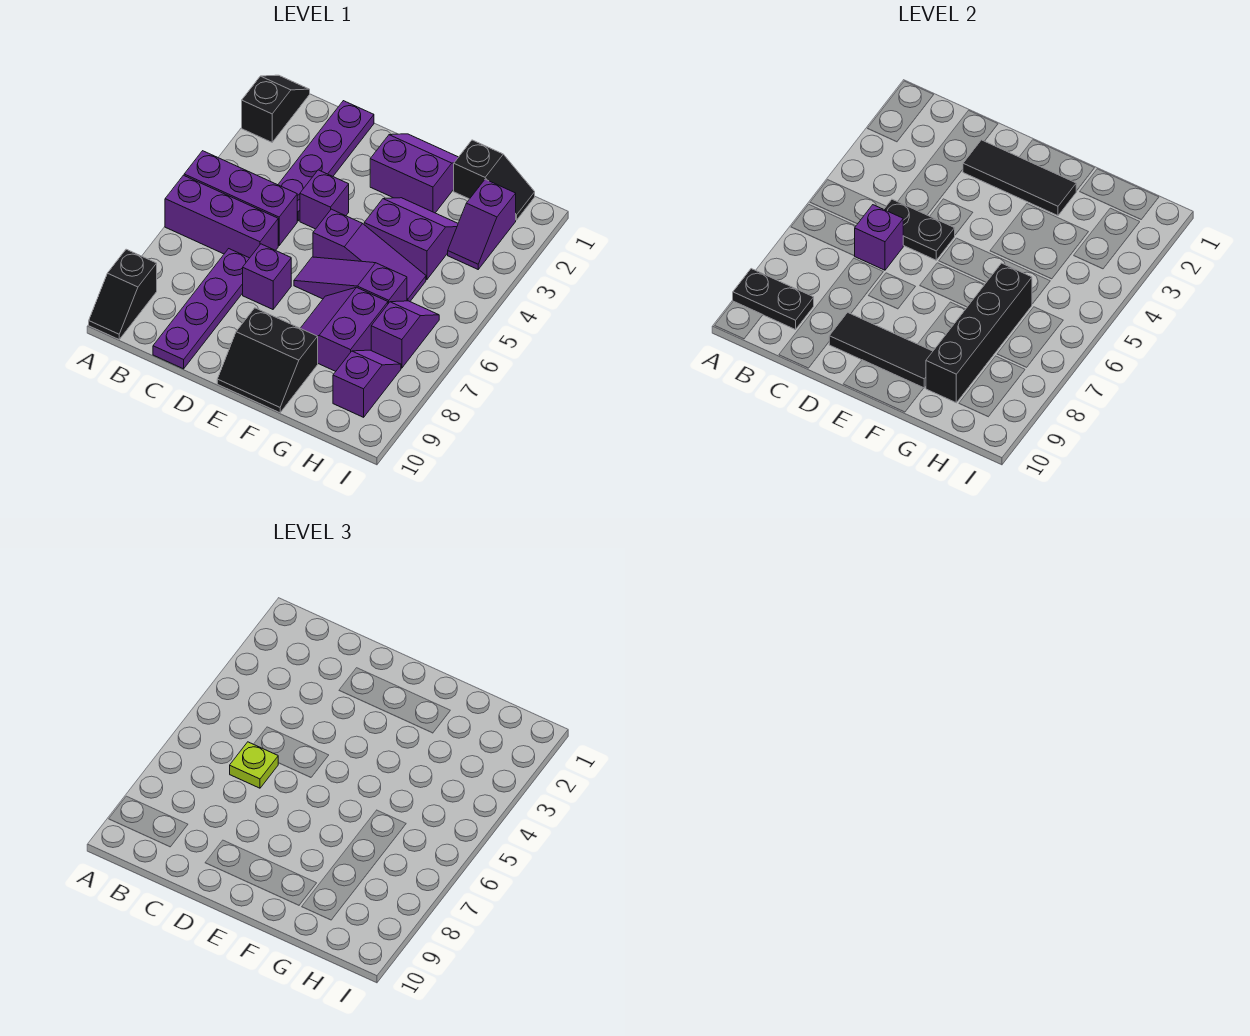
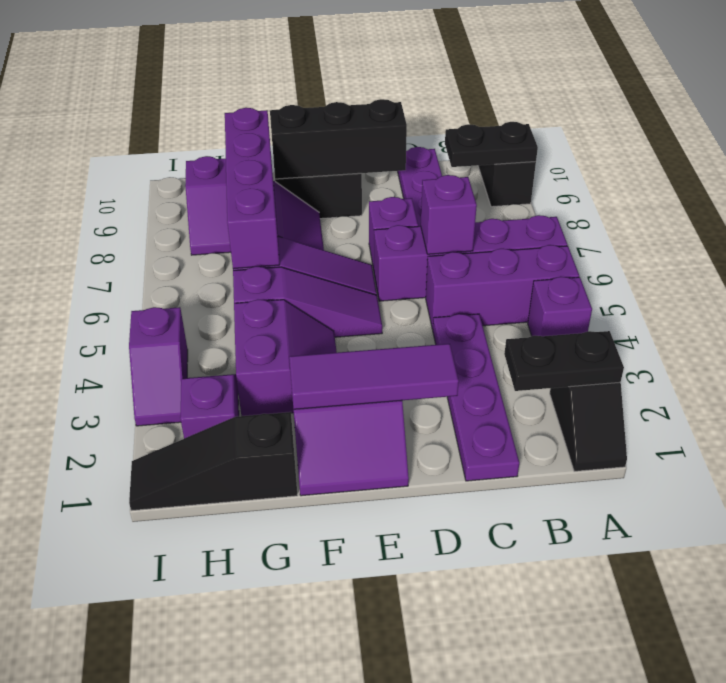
purple 1x3 brick [165,175,278,258] -> purple 1x4 brick [374,215,567,301]
black 1x2 plate [884,199,955,260] -> black 1x2 plate moved to [504,331,624,391]
lime 1x1 plate [230,742,278,788] -> none
black 1x3 tile [963,140,1076,216] -> purple 1x3 tile [289,344,459,409]
purple 1x1 brick [300,170,349,229] -> purple 1x1 brick moved to [528,277,592,336]
black 1x3 tile [829,312,933,388] -> black 1x3 brick [270,99,407,179]
purple 1x3 slope [313,209,426,301] -> purple 1x3 slope turned to [233,266,382,337]
purple 2x2 slope [364,198,458,279] -> purple 2x2 slope turned to [234,300,337,416]
black 1x2 slope [454,140,535,220] -> black 1x3 slope [129,412,298,511]
black 1x4 brick [926,263,1032,403] -> purple 1x4 brick [225,108,280,269]
purple 1x2 slope [371,301,439,368] -> purple 1x2 slope moved to [129,307,188,426]

